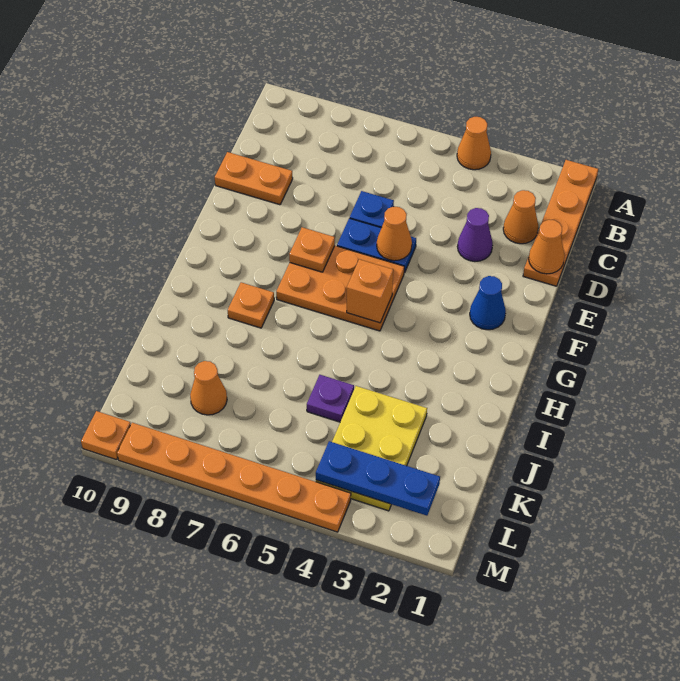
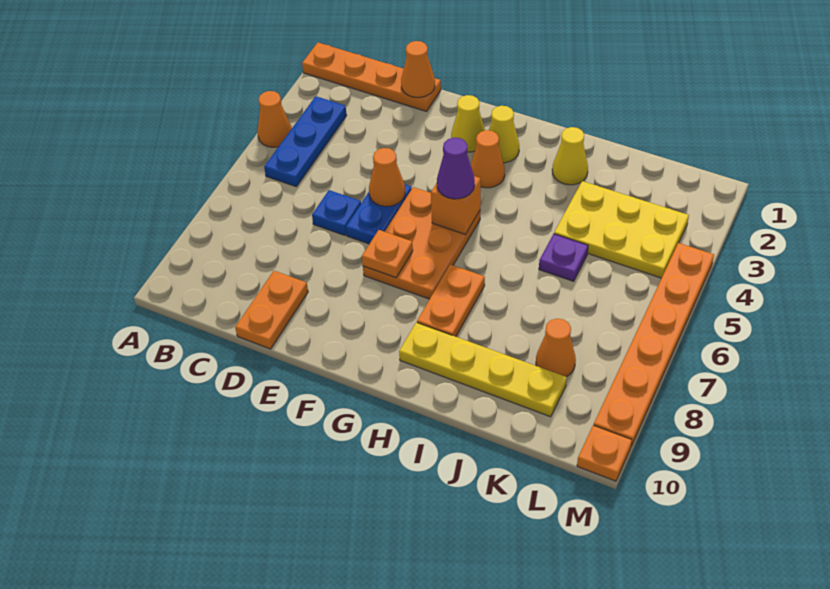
orange 1x1 cone [503,190,538,244] -> orange 1x1 cone moved to [471,130,505,188]
purple 1x1 cone [457,208,493,261] -> purple 1x1 cone moved to [437,138,475,199]
blue 1x1 cone [470,276,506,330] -> yellow 1x1 cone [451,95,485,152]
none -> yellow 1x1 cone [489,106,519,163]
orange 1x1 plate [228,282,274,328] -> orange 1x2 plate [417,264,485,337]
none -> yellow 1x4 plate [399,322,567,417]
none -> yellow 1x1 cone [552,127,588,185]
blue 1x3 plate [316,441,440,516] -> blue 1x3 plate moved to [264,96,347,186]

